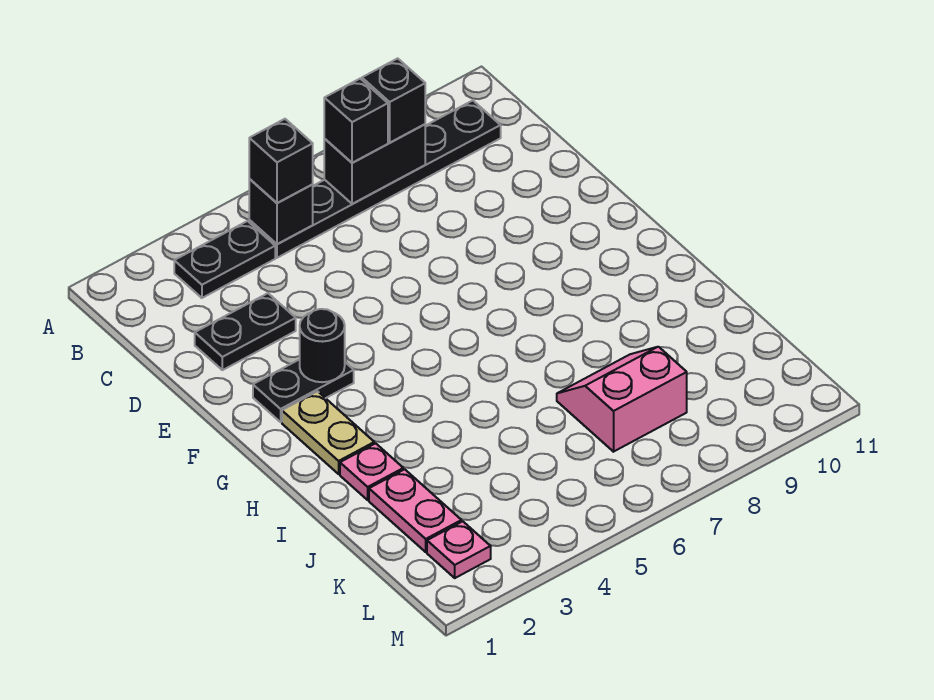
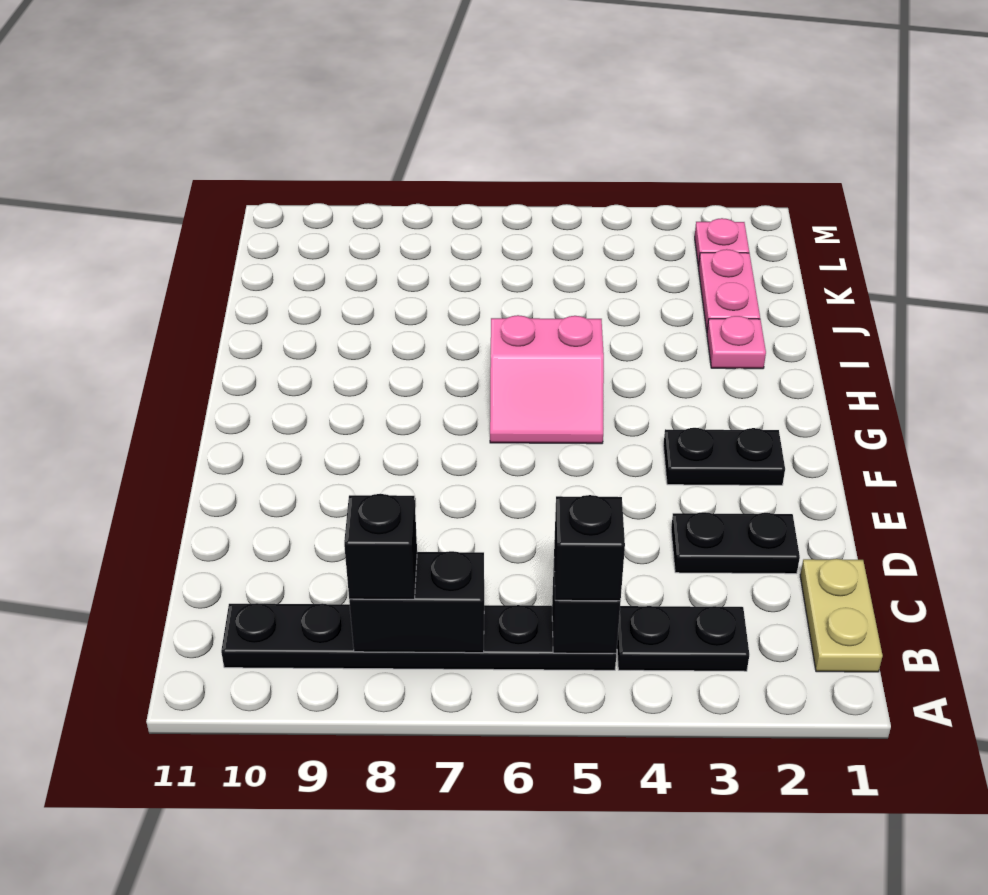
black 1x1 brick [324,79,388,163] -> none
black 1x1 round brick [300,309,345,382] -> none
tan 1x2 plate [282,391,374,474] -> tan 1x2 plate moved to [800,559,883,672]
pink 2x2 slope [557,347,687,452] -> pink 2x2 slope moved to [490,315,604,444]

